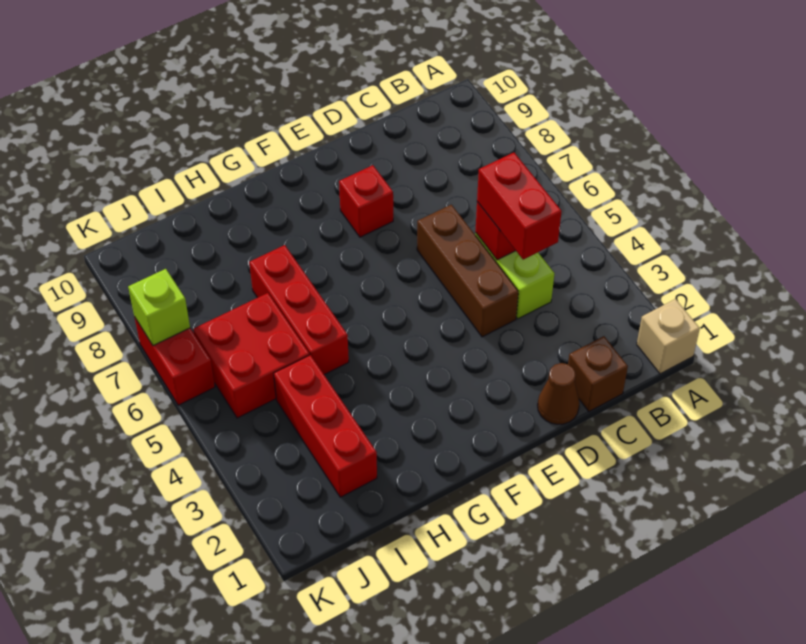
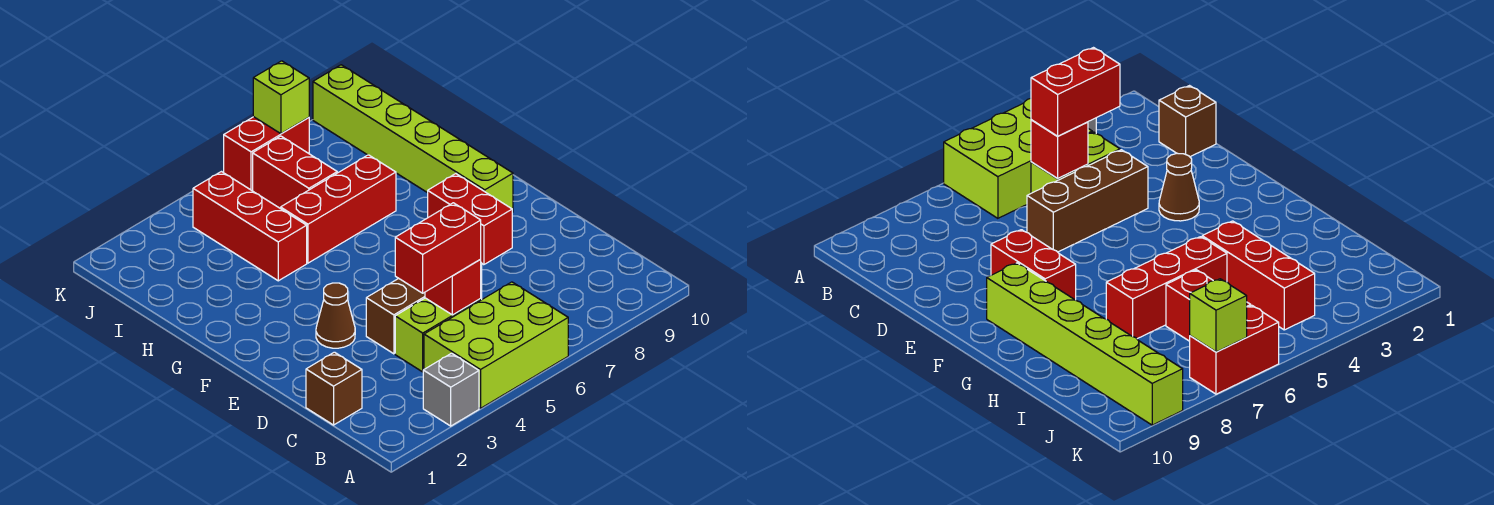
tan 1x1 brick [637,299,700,374] -> none
none -> grey 1x1 brick [423,353,479,426]
none -> lime 2x3 brick [424,282,568,408]
brown 1x1 cone [538,363,579,424] -> brown 1x1 cone moved to [316,283,355,348]
red 1x1 brick [339,165,393,237] -> red 1x2 brick [428,174,512,265]
none -> lime 1x6 brick [313,65,513,212]
red 1x3 brick [274,355,377,497] -> red 1x3 brick turned to [193,172,307,281]
red 2x2 brick [193,293,309,418] -> red 1x2 brick [253,136,337,209]

